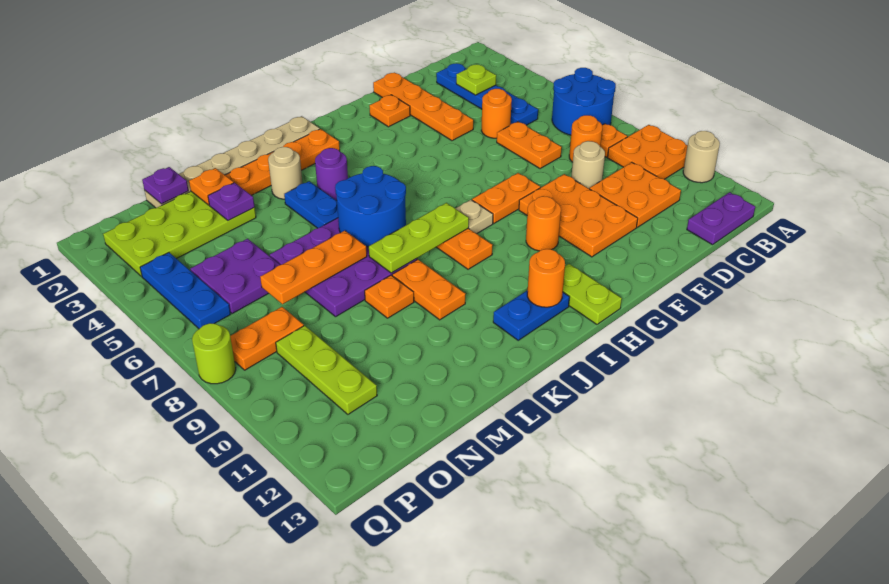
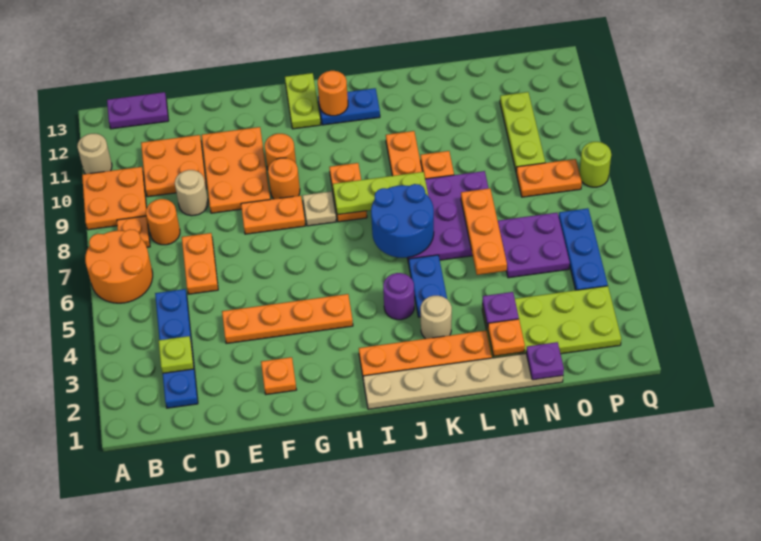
blue 2x2 round brick [552,68,616,135] -> orange 2x2 round brick [85,230,153,303]
orange 1x1 round brick [481,89,512,138] -> orange 1x1 round brick moved to [268,158,300,199]
orange 1x4 plate [373,73,473,141] -> orange 1x4 plate turned to [222,294,353,344]
orange 1x3 plate [260,231,367,304] -> orange 1x3 plate turned to [461,188,507,275]

